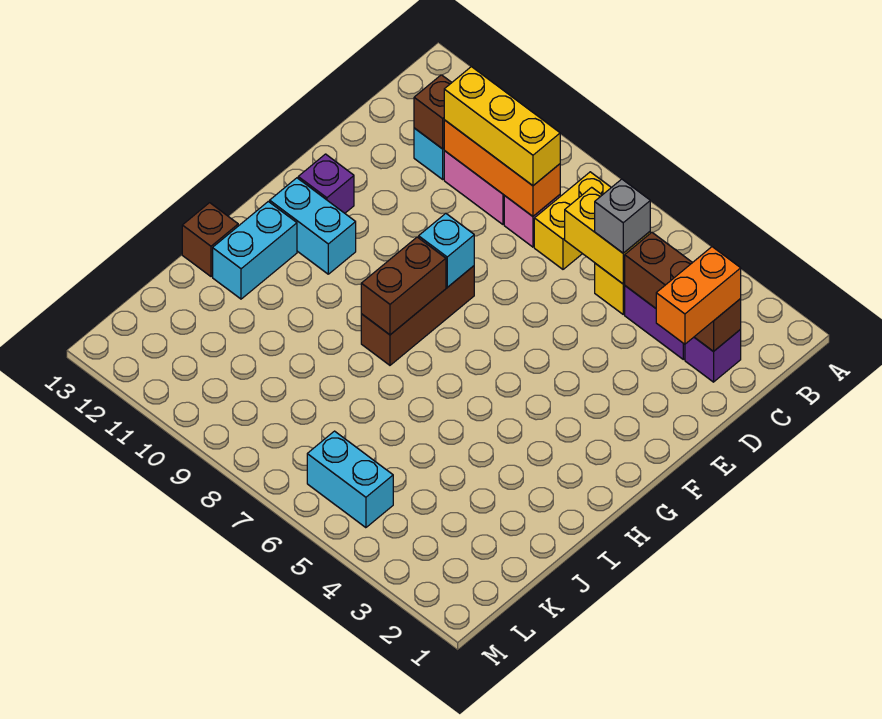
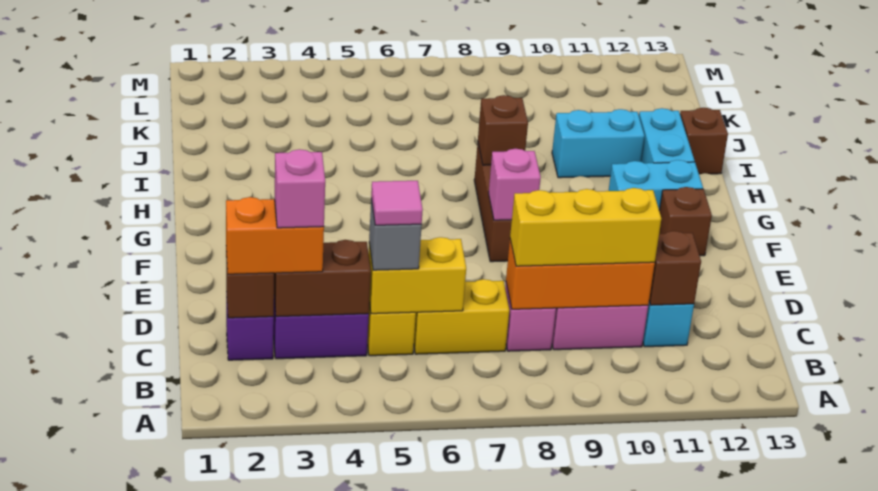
yellow 1x2 brick [534,172,611,269] -> yellow 1x2 brick turned to [414,279,509,354]
orange 1x2 brick [656,247,741,344] -> orange 1x2 brick turned to [226,197,324,274]
none -> pink 1x1 brick [275,149,325,228]
none -> pink 1x1 tile [371,181,423,225]
cyan 1x1 brick [419,213,474,287] -> pink 1x1 brick [489,149,541,220]
purple 1x1 brick [298,154,354,213] -> brown 1x1 brick [659,187,712,256]
brown 1x2 brick [361,237,446,335] -> brown 1x1 brick [478,95,528,165]
cyan 1x2 brick [307,431,393,528] -> cyan 1x2 brick moved to [552,109,644,178]

